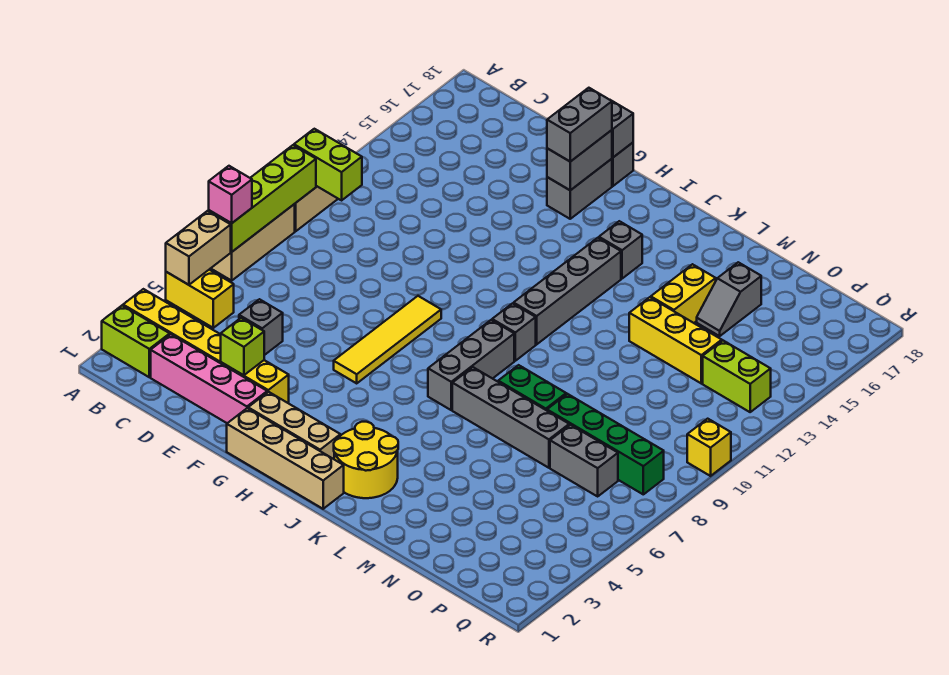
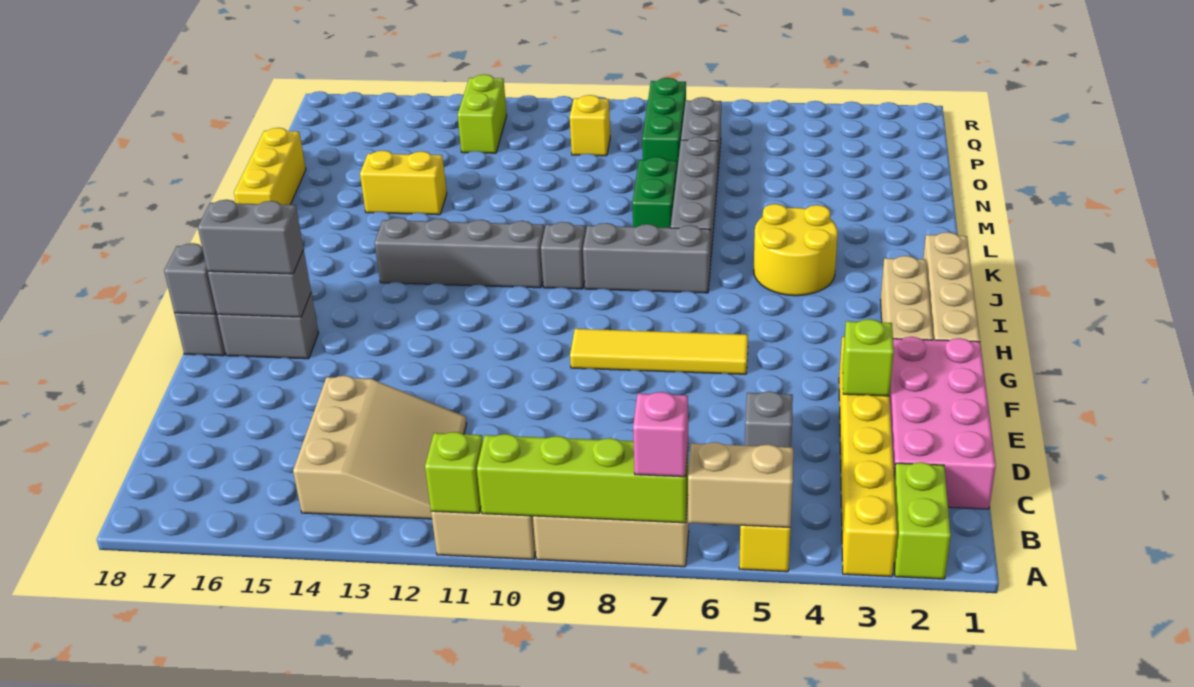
lime 1x2 brick [294,129,362,200] -> lime 1x1 brick [425,432,483,513]
none -> tan 3x3 slope [293,376,467,519]
pink 1x4 brick [151,334,267,423] -> pink 2x4 brick [890,337,996,509]
yellow 2x2 round brick [334,422,398,498] -> yellow 2x2 round brick moved to [754,204,838,296]
grey 1x1 brick [599,221,642,279] -> none
yellow 1x3 brick [629,297,722,383] -> yellow 1x3 brick moved to [234,128,306,205]
green 1x4 brick [547,394,664,494] -> green 1x3 brick [642,78,686,168]
grey 1x2 slope [697,262,761,336] -> none
yellow 1x1 brick [687,419,731,476] -> yellow 1x1 brick moved to [570,95,610,156]

